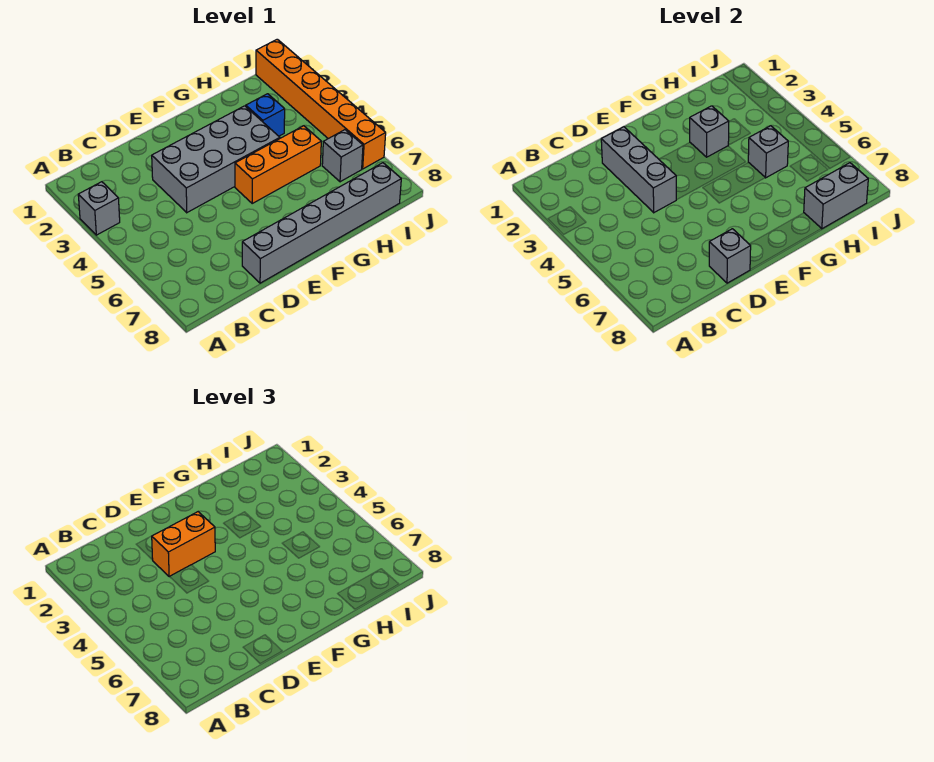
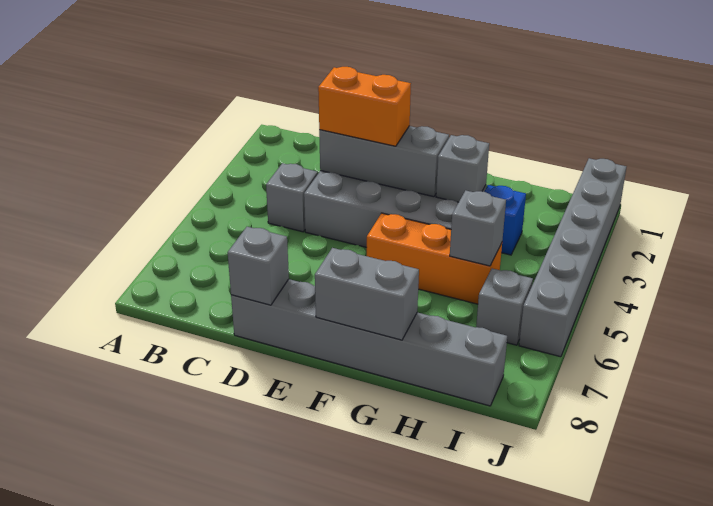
grey 1x1 brick [78,182,120,235] -> grey 1x1 brick moved to [266,163,318,232]
grey 1x3 brick [601,127,676,213] -> grey 1x3 brick turned to [319,126,449,197]
grey 1x2 brick [804,163,868,229] -> grey 1x2 brick moved to [315,248,419,340]
orange 1x6 brick [256,39,386,169] -> grey 1x6 brick [519,158,626,357]

